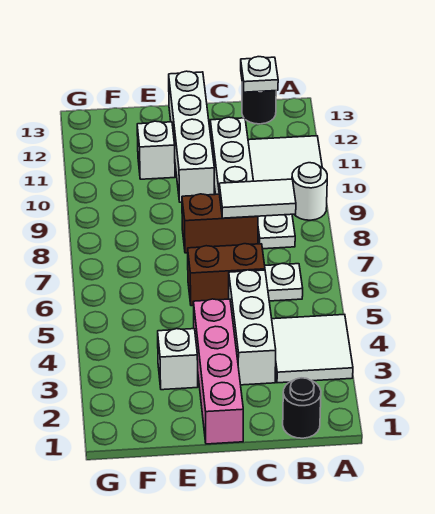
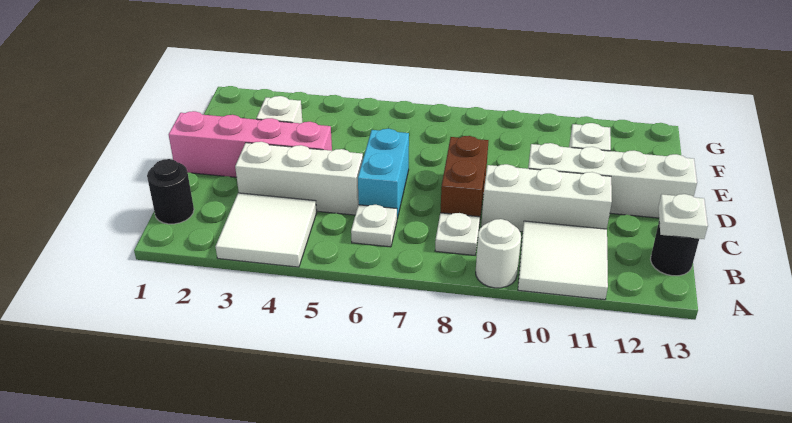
white 1x2 tile [219,179,296,218] -> none
brown 1x2 brick [188,244,265,306] -> cyan 1x2 brick [358,129,409,219]

